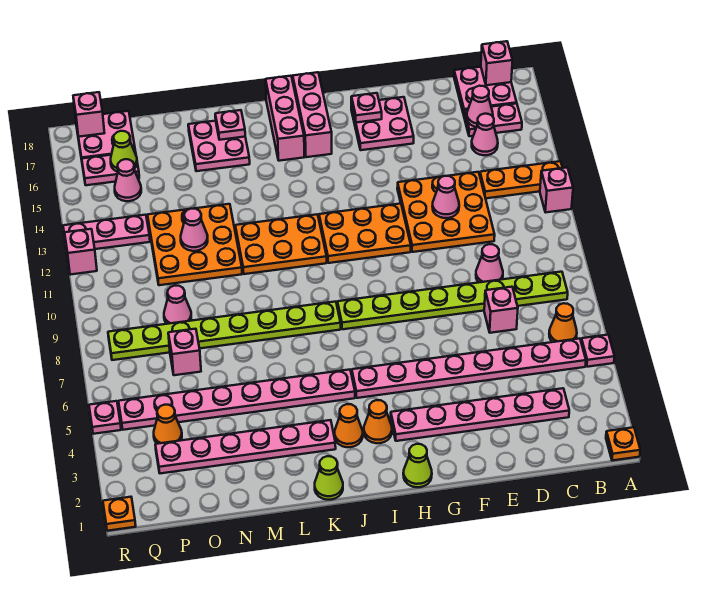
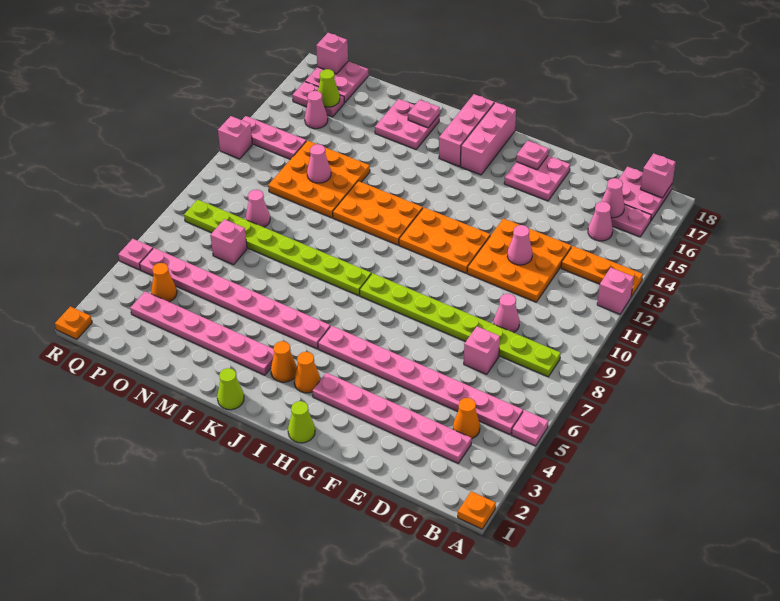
orange 1x1 cone [549,303,577,342] -> orange 1x1 cone moved to [453,398,480,439]

